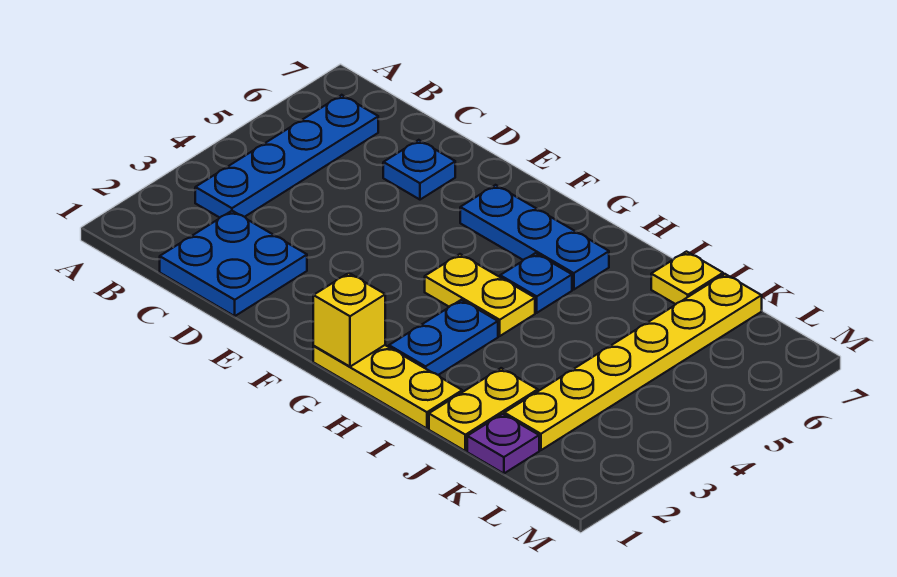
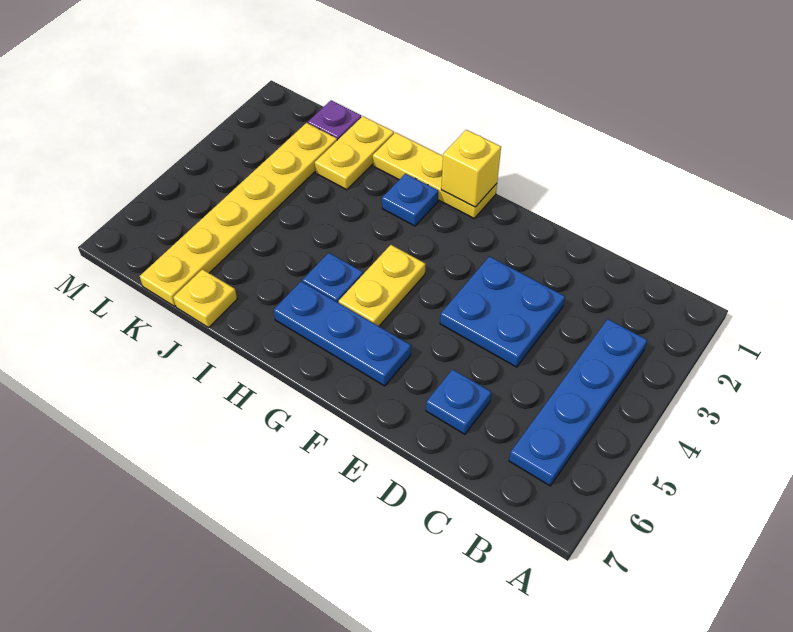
blue 2x2 plate [160,211,307,316] -> blue 2x2 plate moved to [440,256,565,367]
yellow 1x2 plate [425,254,535,336] -> yellow 1x2 plate turned to [339,245,426,326]
blue 1x2 plate [389,300,498,375] -> blue 1x1 plate [382,174,438,226]

